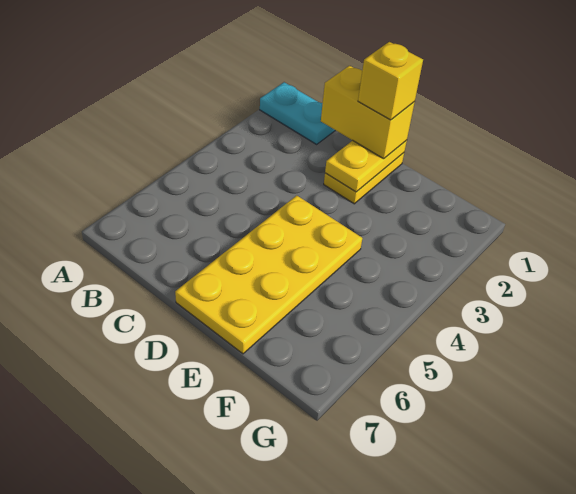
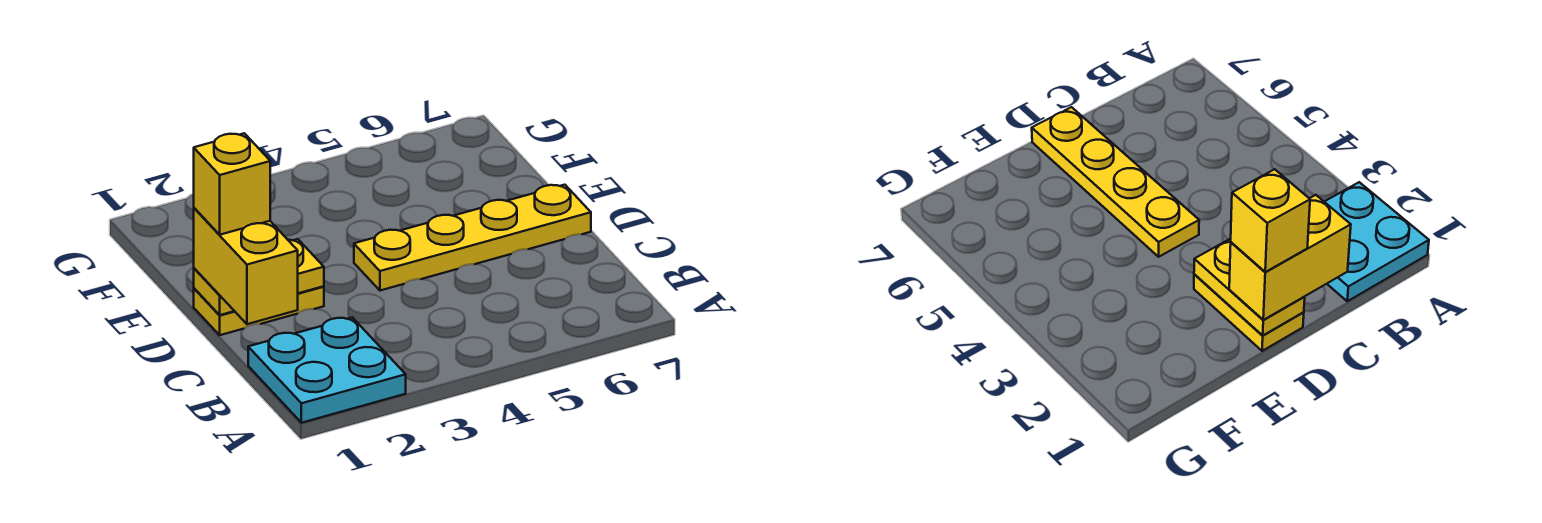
cyan 1x2 plate [260,82,335,144] -> cyan 2x2 plate [248,317,406,423]
yellow 2x4 plate [175,196,362,354] -> yellow 1x4 plate [354,185,591,291]

